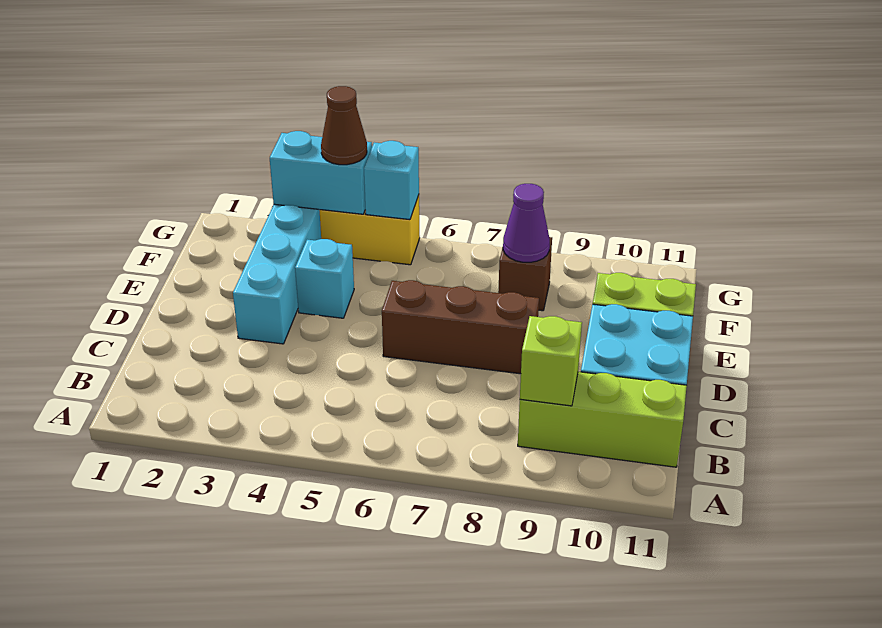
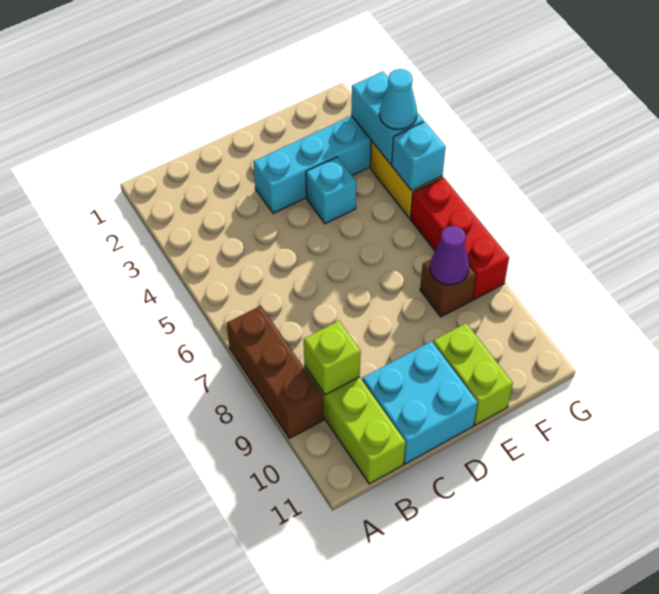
brown 1x3 brick [382,280,539,374] -> brown 1x3 brick moved to [227,306,323,438]
brown 1x1 cone [321,86,367,165] -> cyan 1x1 cone [380,69,417,129]
none -> red 1x3 brick [410,177,509,300]

